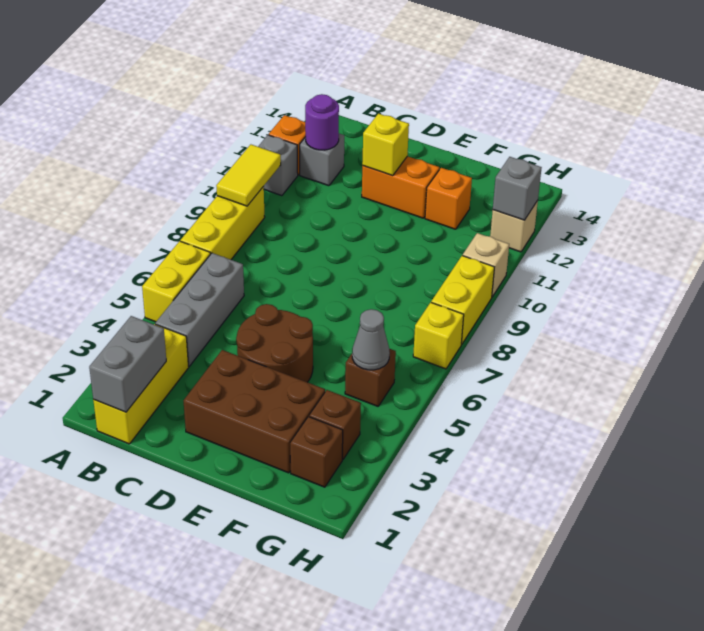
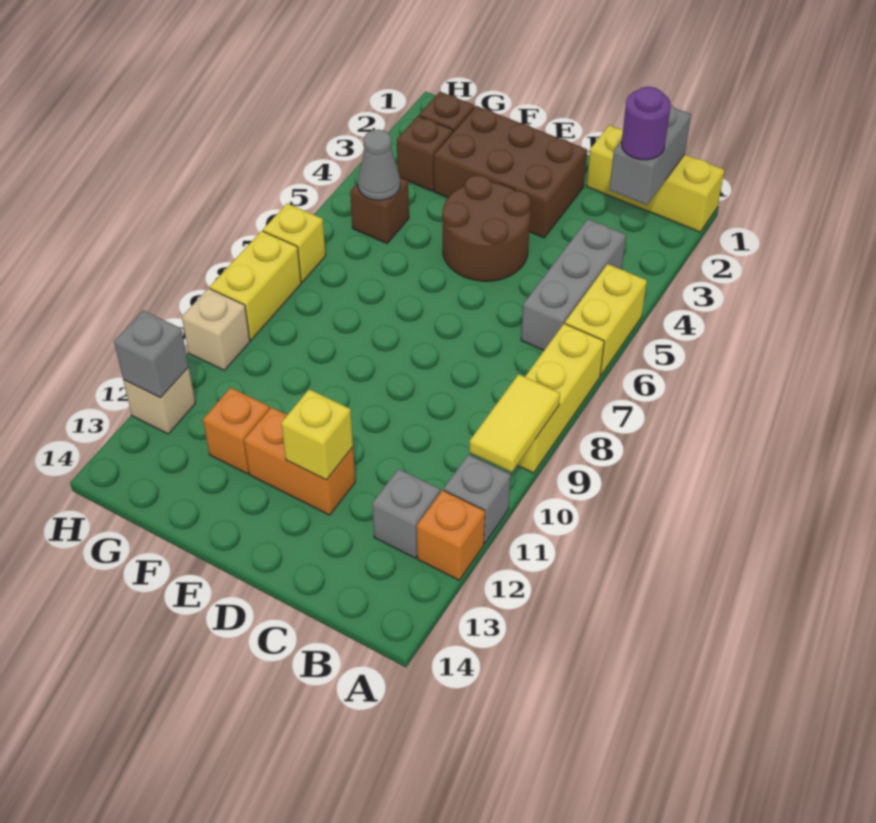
yellow 1x3 brick [93,324,189,444] -> yellow 1x3 brick turned to [587,125,725,232]
purple 1x1 round brick [305,94,339,150] -> purple 1x1 round brick moved to [621,87,671,160]

